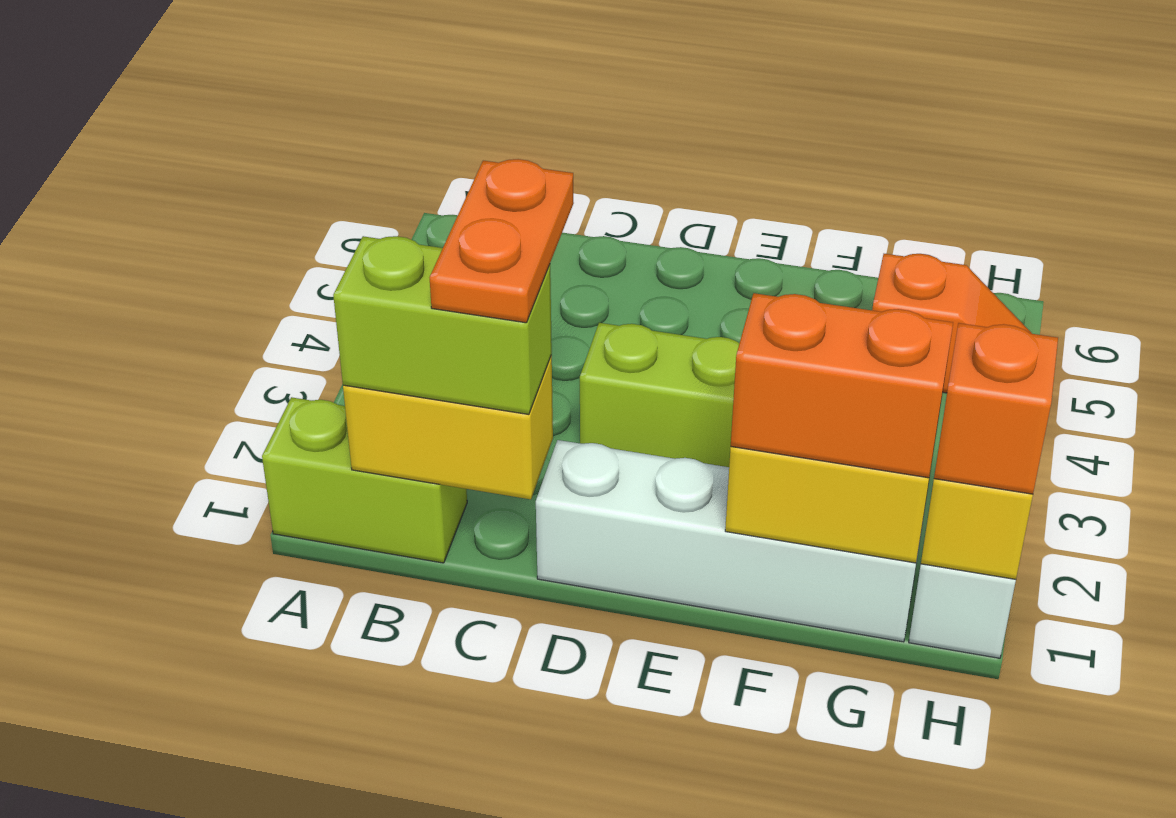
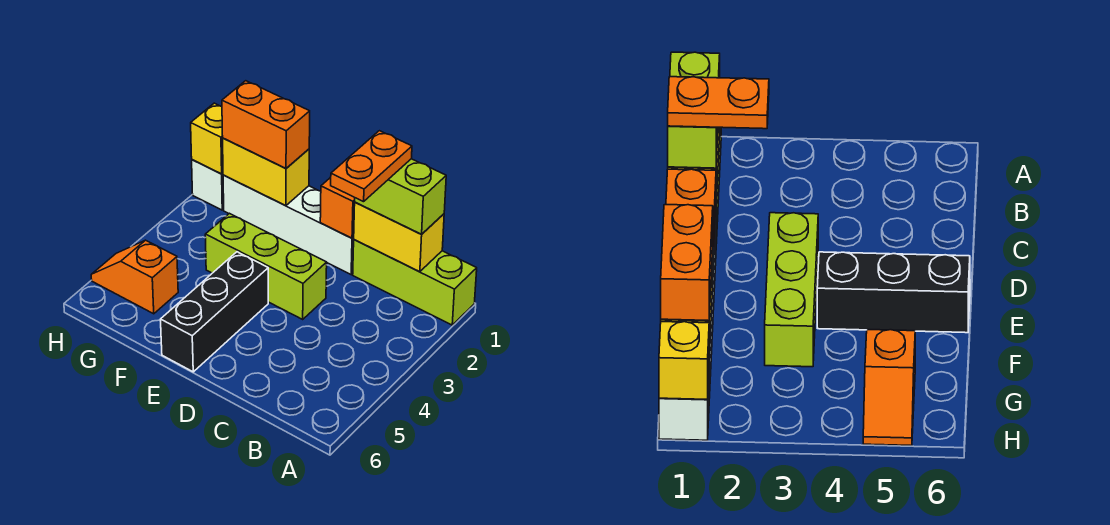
lime 1x2 brick [262,397,467,563] -> lime 1x3 brick [353,240,477,325]
none -> black 1x3 brick [161,252,268,372]
orange 1x1 brick [934,323,1058,494] -> orange 1x1 brick moved to [320,177,355,238]

